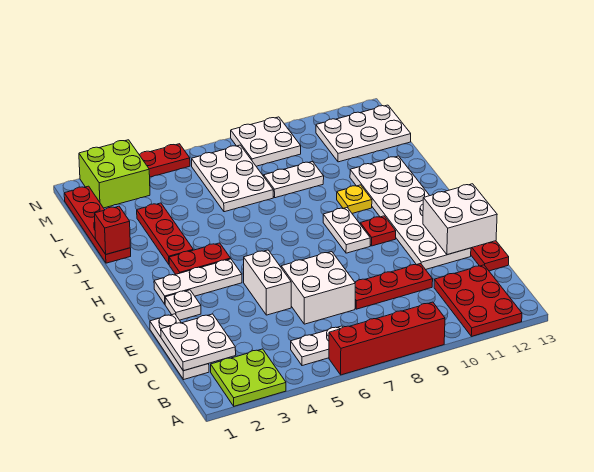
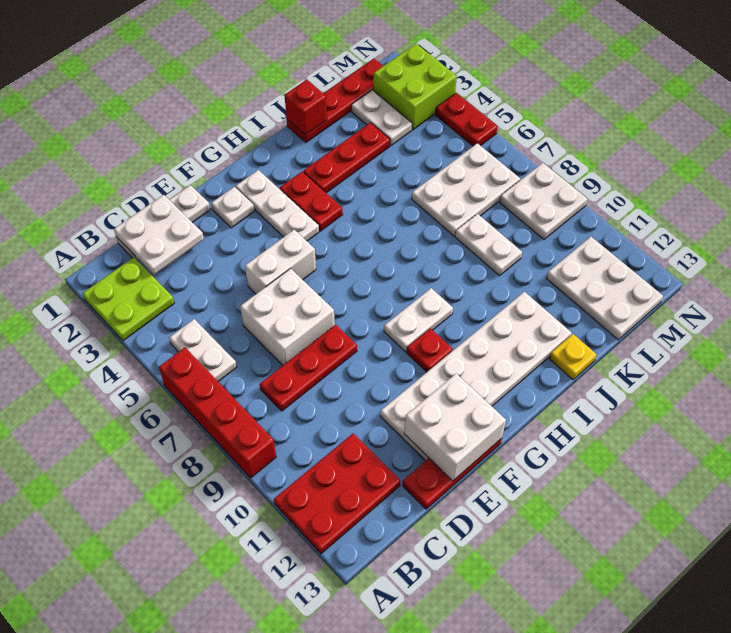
red 1x3 plate [355,263,433,309] -> red 1x3 plate turned to [260,325,357,411]
yellow 1x1 plate [337,185,372,213] -> yellow 1x1 plate moved to [549,334,597,380]
none -> white 1x2 plate [351,90,412,145]

